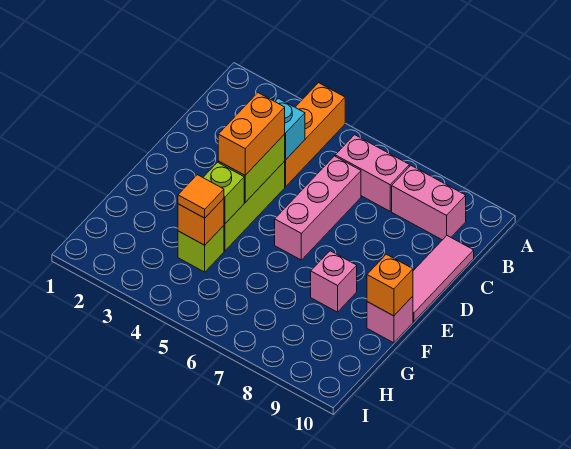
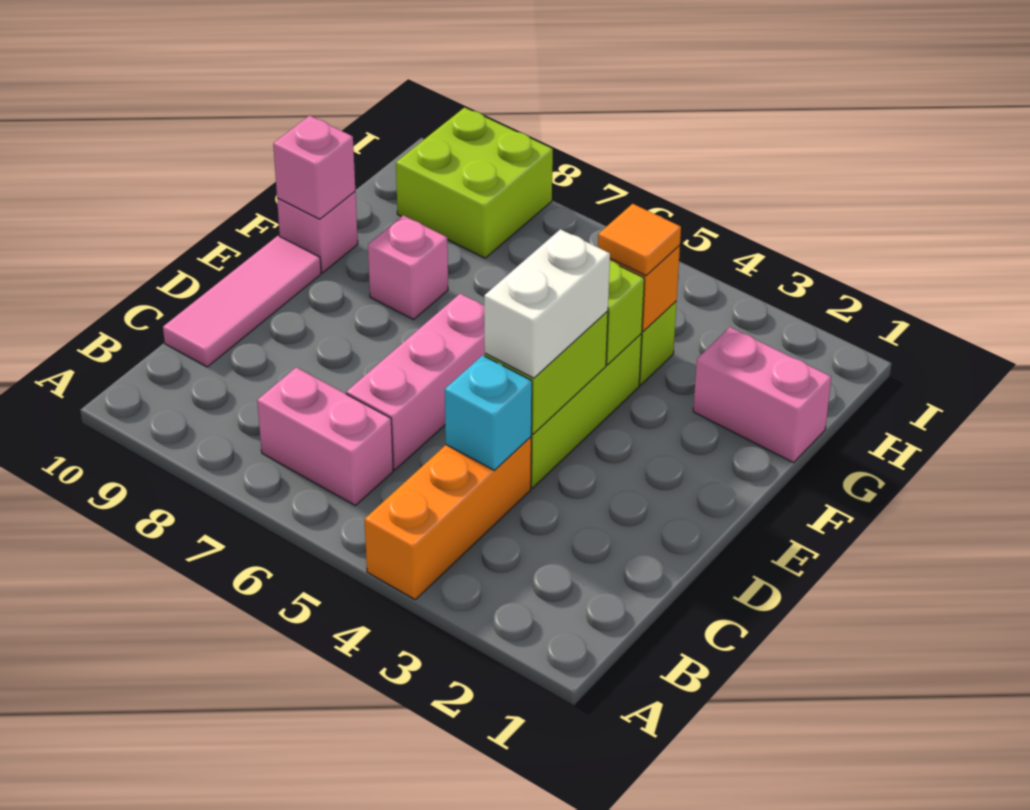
pink 1x2 brick [392,166,466,240] -> pink 1x2 brick moved to [693,327,831,463]
orange 1x2 brick [218,93,285,175] -> white 1x2 brick [484,229,610,378]
orange 1x1 brick [367,254,413,316] -> pink 1x1 brick [273,116,355,219]
none -> lime 2x2 brick [396,108,553,258]

